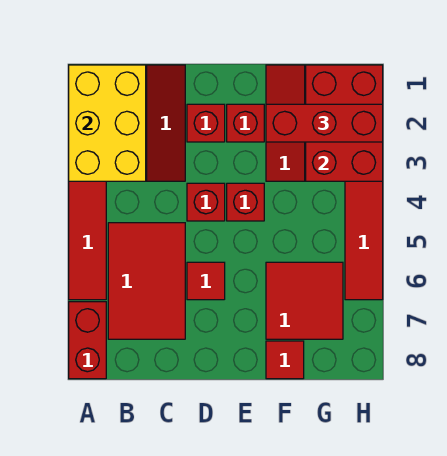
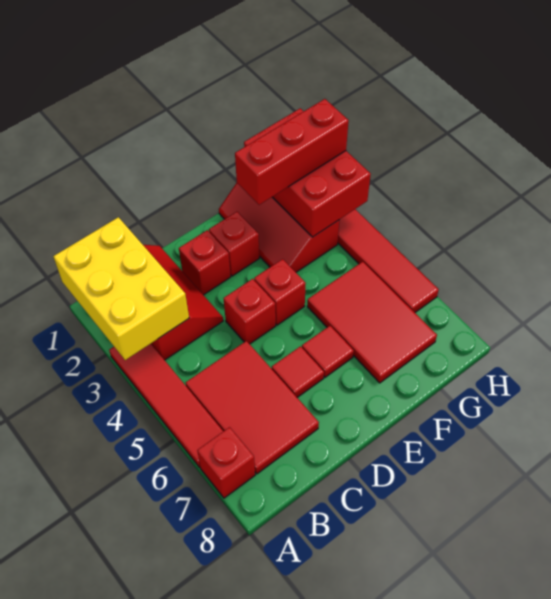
red 1x2 brick [69,302,106,379] -> red 1x1 brick [197,427,255,498]
red 2x2 tile [266,262,343,339] -> red 2x3 tile [307,262,437,383]
red 1x1 tile [266,341,304,379] -> red 1x1 tile moved to [302,326,354,377]

